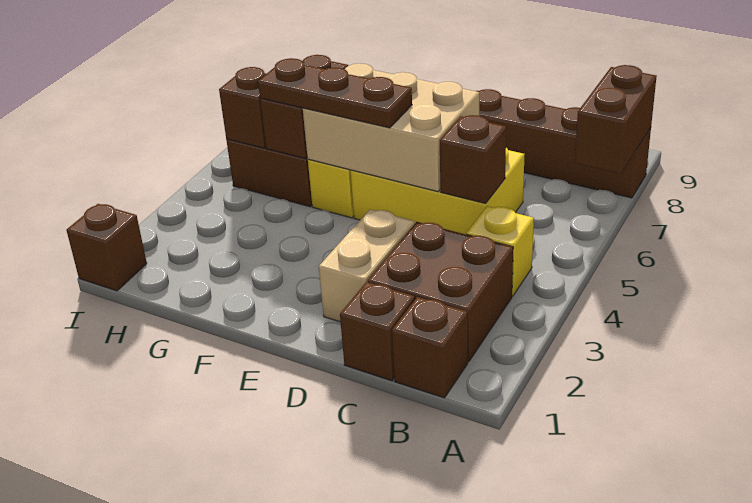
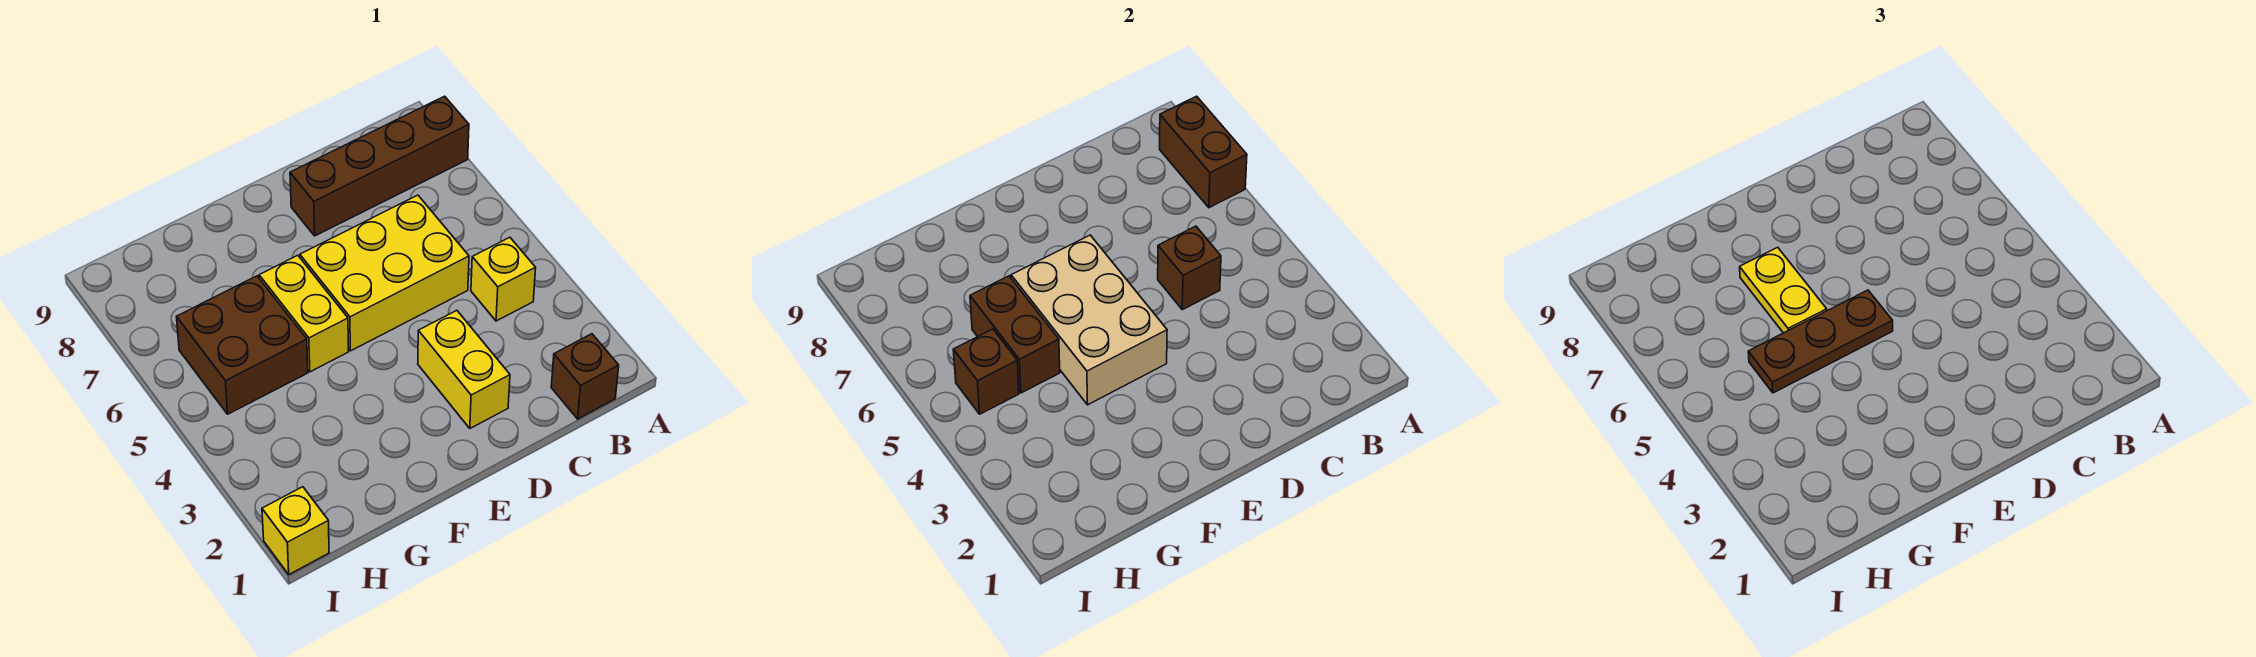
brown 2x2 brick [368,222,513,362] -> none
brown 1x1 brick [340,282,415,381] -> none
tan 1x2 brick [319,209,414,322] -> yellow 1x2 brick [418,310,510,428]
tan 2x3 brick [303,63,479,192] -> tan 2x3 brick turned to [1011,235,1167,405]
none -> yellow 1x2 plate [1740,247,1827,333]
brown 1x1 brick [67,204,147,291] -> yellow 1x1 brick [262,487,329,574]

